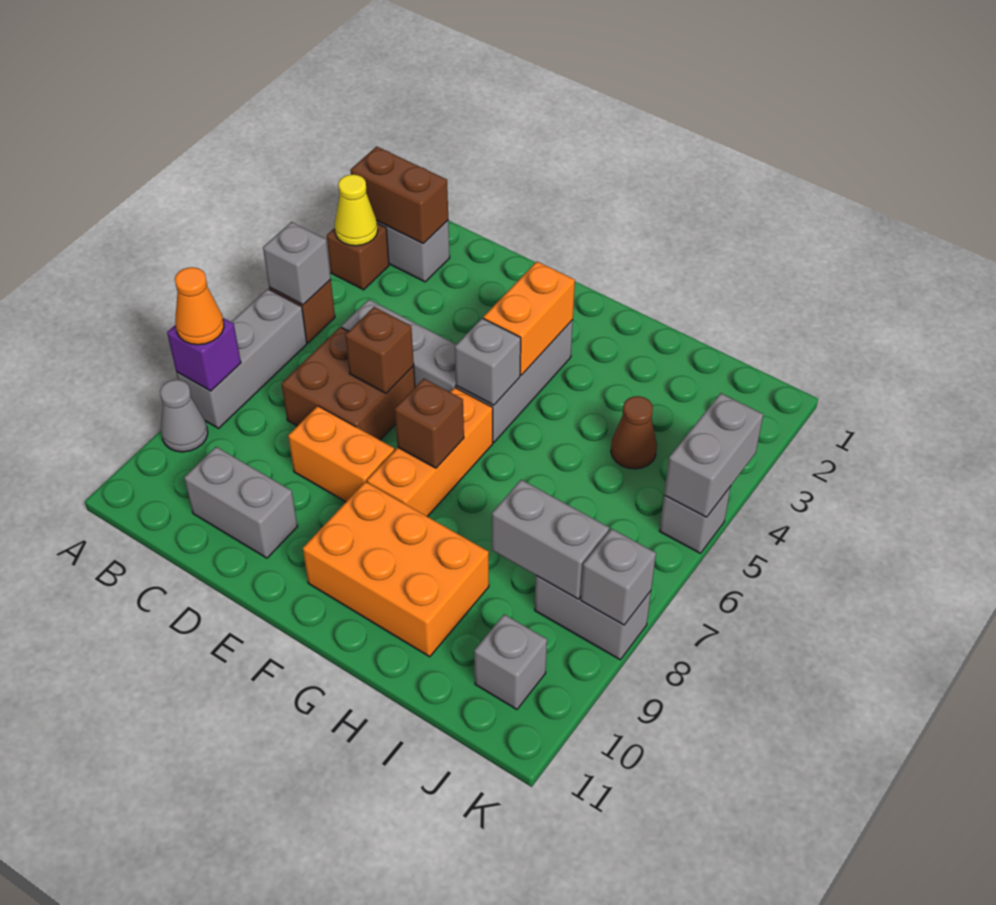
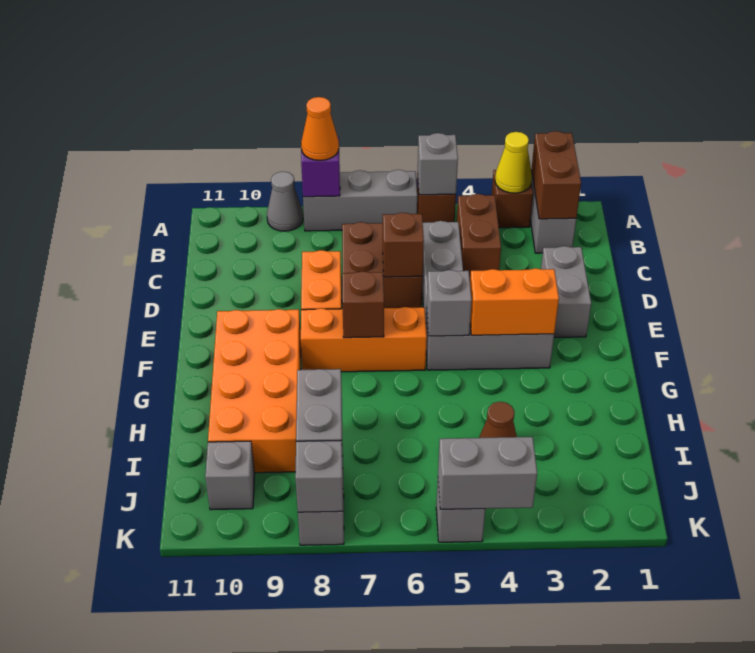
none -> brown 1x2 brick [457,194,501,278]
grey 1x2 brick [184,447,297,558] -> grey 1x2 brick moved to [541,246,591,337]
orange 2x3 brick [303,482,489,657] -> orange 2x4 brick [208,309,301,473]

